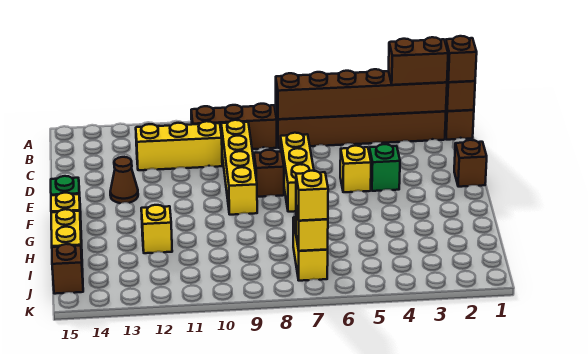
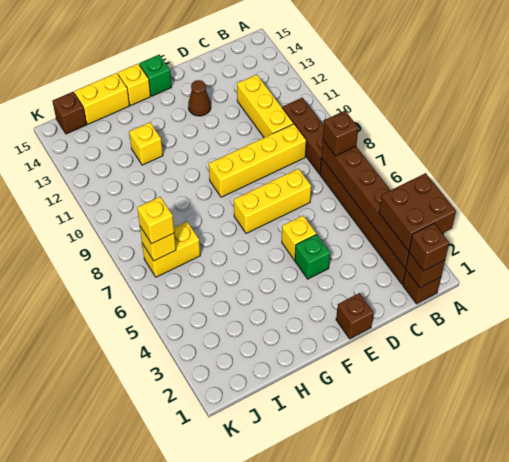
brown 1x2 brick [388,37,448,85] -> brown 2x2 brick [379,173,456,251]
brown 1x1 brick [254,150,284,197] -> brown 1x1 brick moved to [323,111,358,156]

